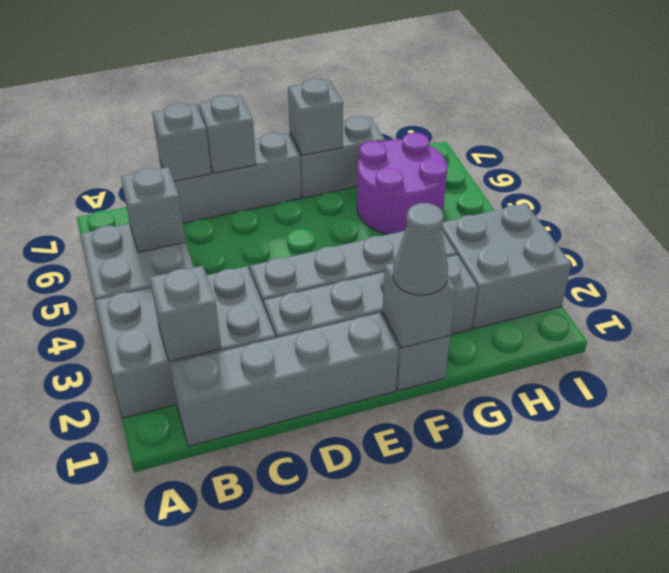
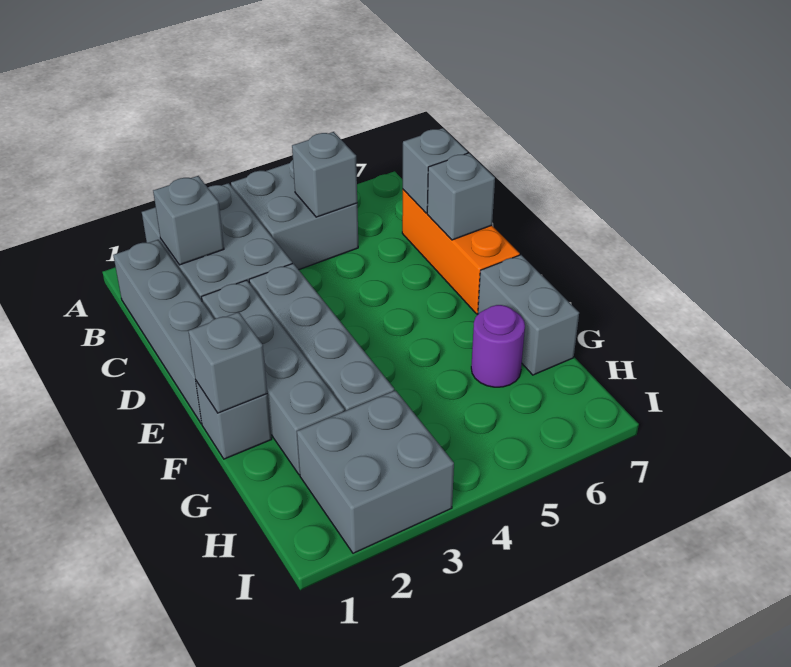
grey 1x3 brick [159,133,301,223] -> orange 1x3 brick [402,190,520,314]
grey 1x1 cone [393,203,448,295] -> none
grey 1x1 brick [288,79,343,156] -> none
purple 2x2 round brick [357,133,447,235] -> purple 1x1 round brick [471,305,525,387]

